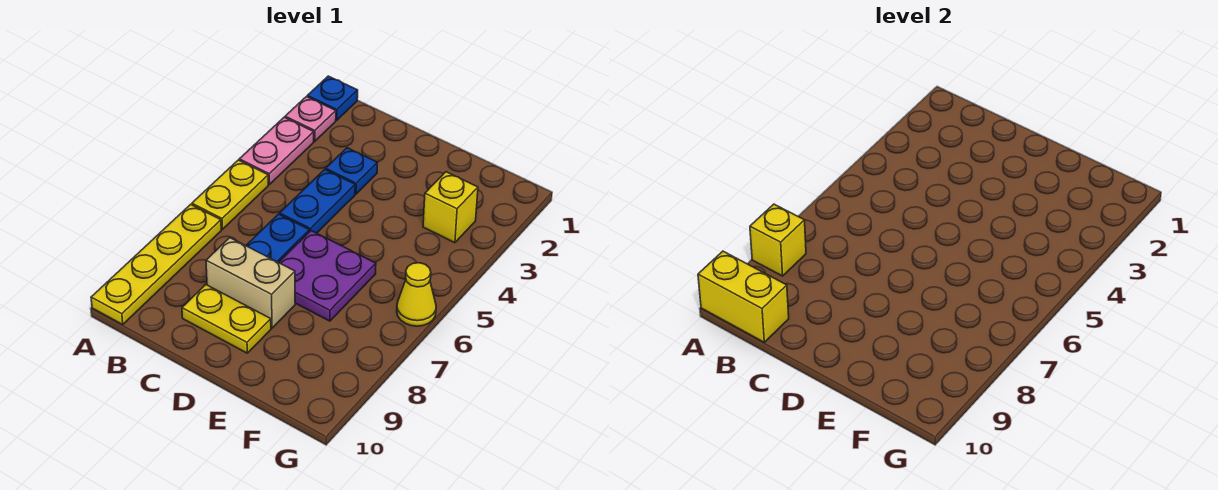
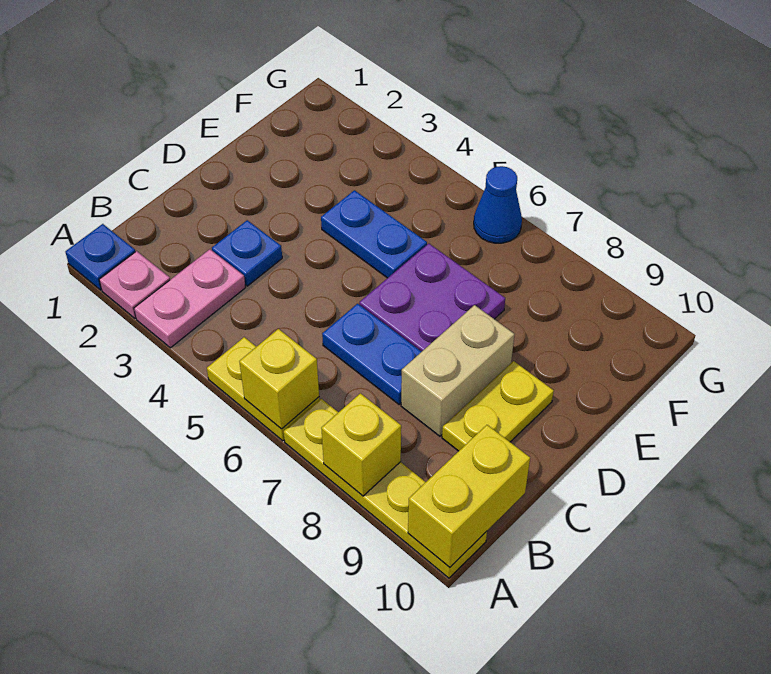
pink 1x2 plate [239,117,314,185] -> pink 1x2 plate turned to [134,249,245,348]
blue 1x2 plate [280,169,355,233] -> blue 1x2 plate moved to [321,190,427,278]
yellow 1x1 brick [423,172,478,243] -> yellow 1x1 brick moved to [239,329,319,429]
yellow 1x1 cone [397,263,436,326] -> blue 1x1 cone [474,166,522,243]

